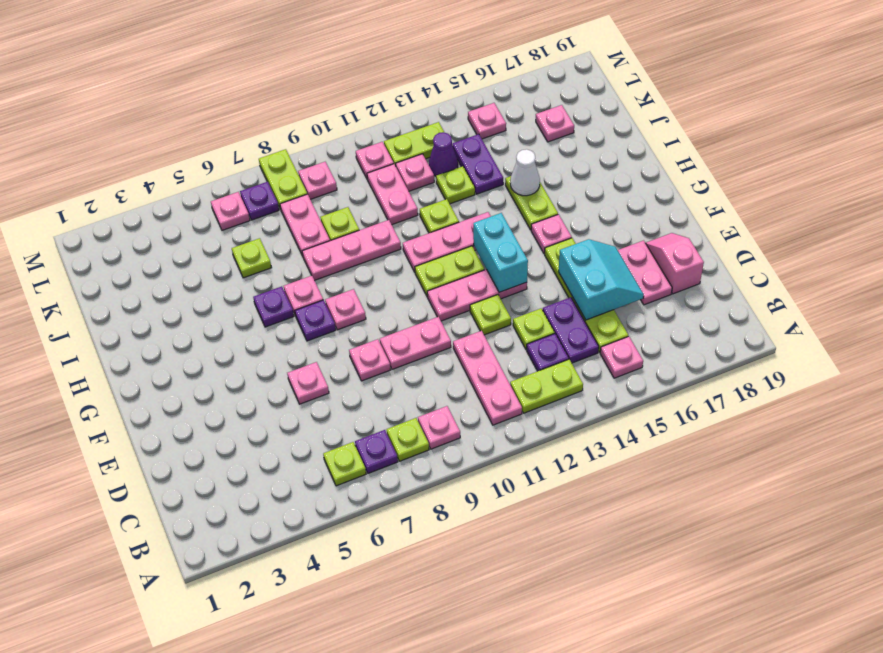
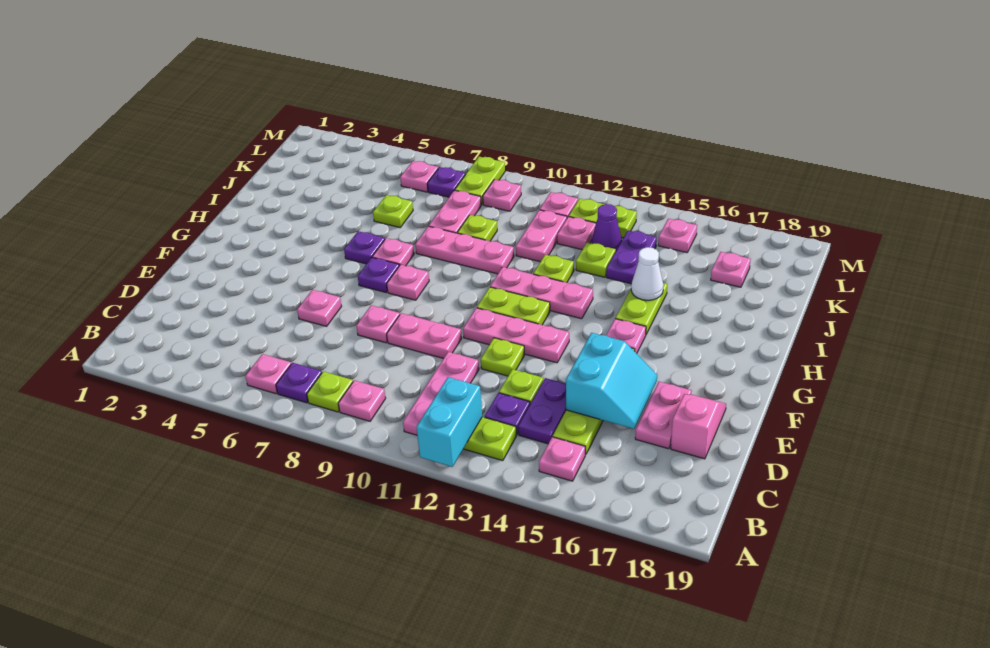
lime 1x1 plate [323,442,366,486] -> pink 1x1 plate [245,354,291,394]
cyan 1x2 brick [473,213,528,292] -> cyan 1x2 brick moved to [416,377,482,467]

